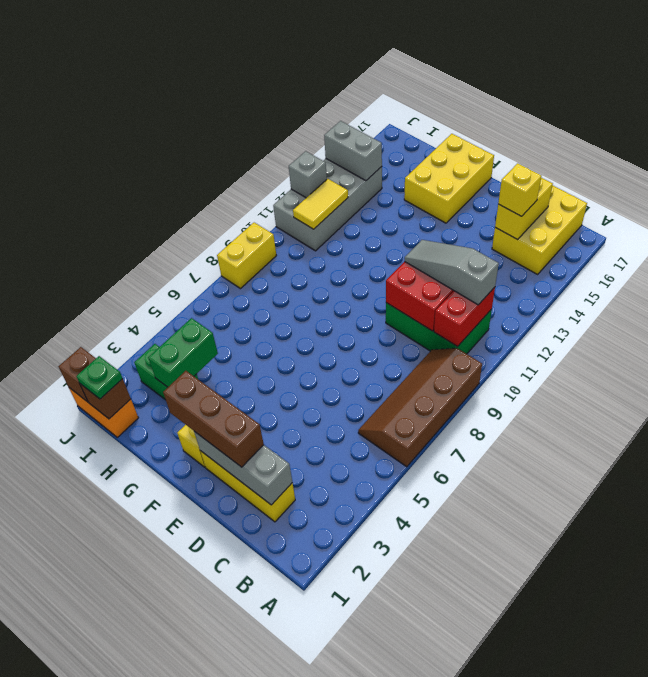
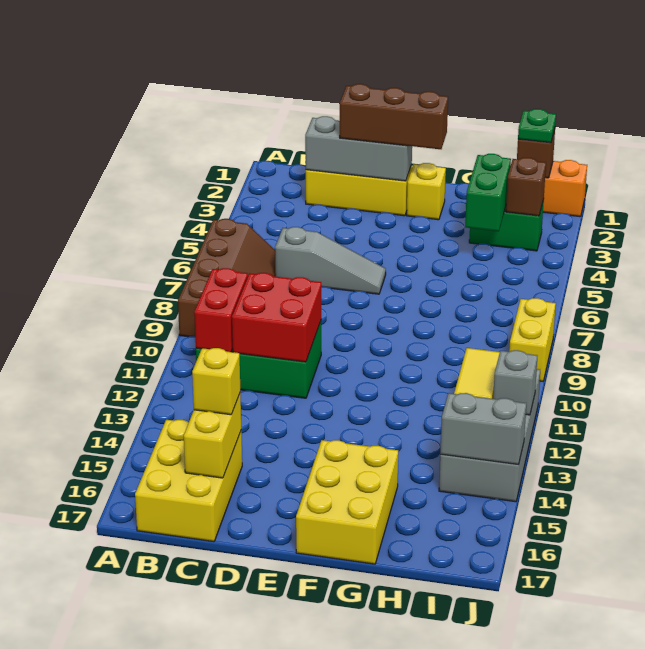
grey 1x3 slope [405,240,499,305] -> grey 1x3 slope moved to [275,227,386,294]
brown 1x1 brick [58,347,96,402] -> brown 1x1 brick moved to [506,158,546,216]

